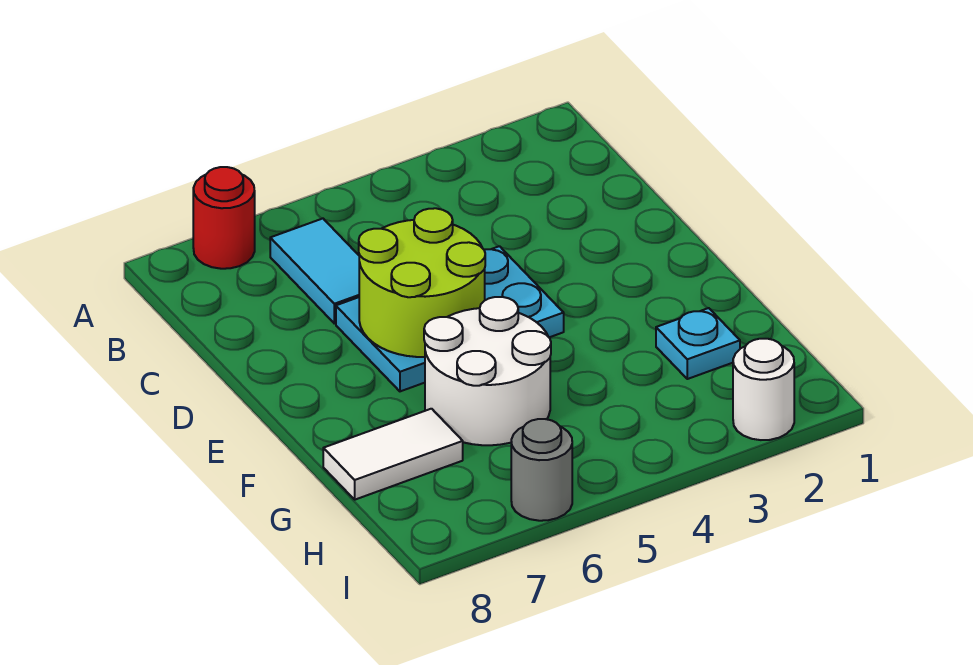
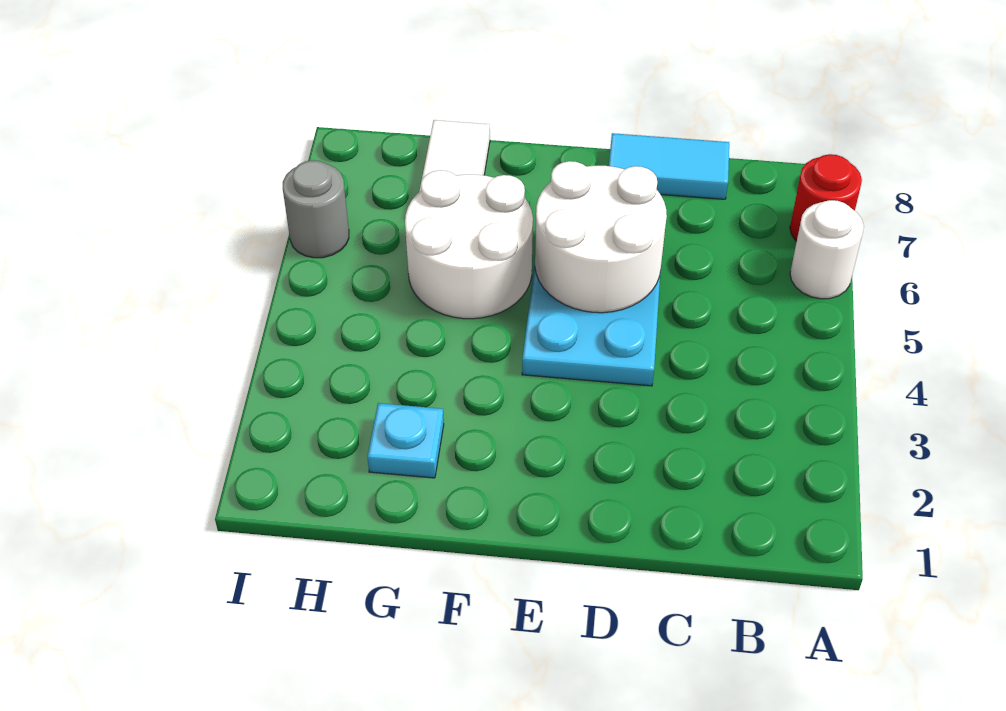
cyan 1x2 tile [270,219,359,323] -> cyan 1x2 tile moved to [609,133,729,199]
lime 2x2 round brick [359,208,485,357] -> white 2x2 round brick [535,161,667,313]
white 1x1 round brick [733,339,794,440] -> white 1x1 round brick moved to [790,200,864,299]

